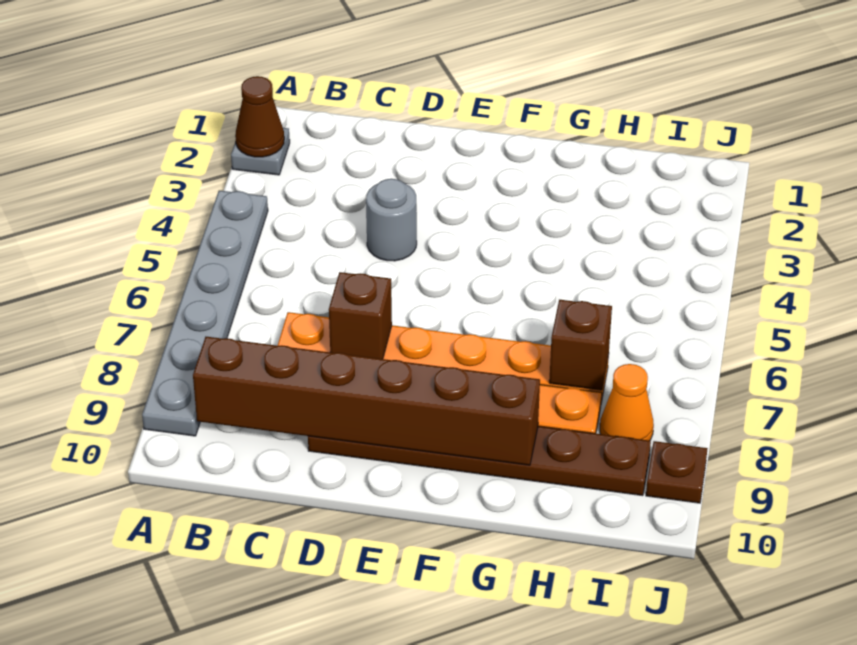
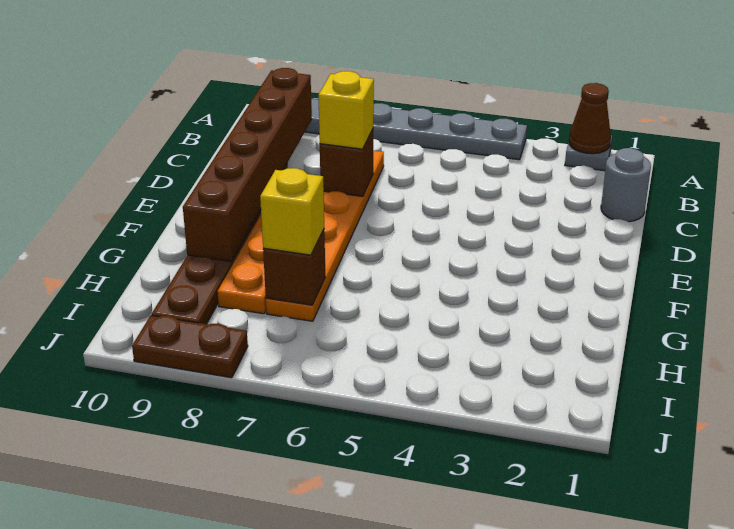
grey 1x1 round brick [366,179,417,261] -> grey 1x1 round brick moved to [601,148,651,222]
none -> yellow 1x1 brick [319,71,374,149]
none -> yellow 1x1 brick [260,168,324,255]
orange 1x1 cone [600,364,654,441] -> none
brown 1x1 plate [646,441,708,503] -> brown 1x2 plate [132,315,248,378]

